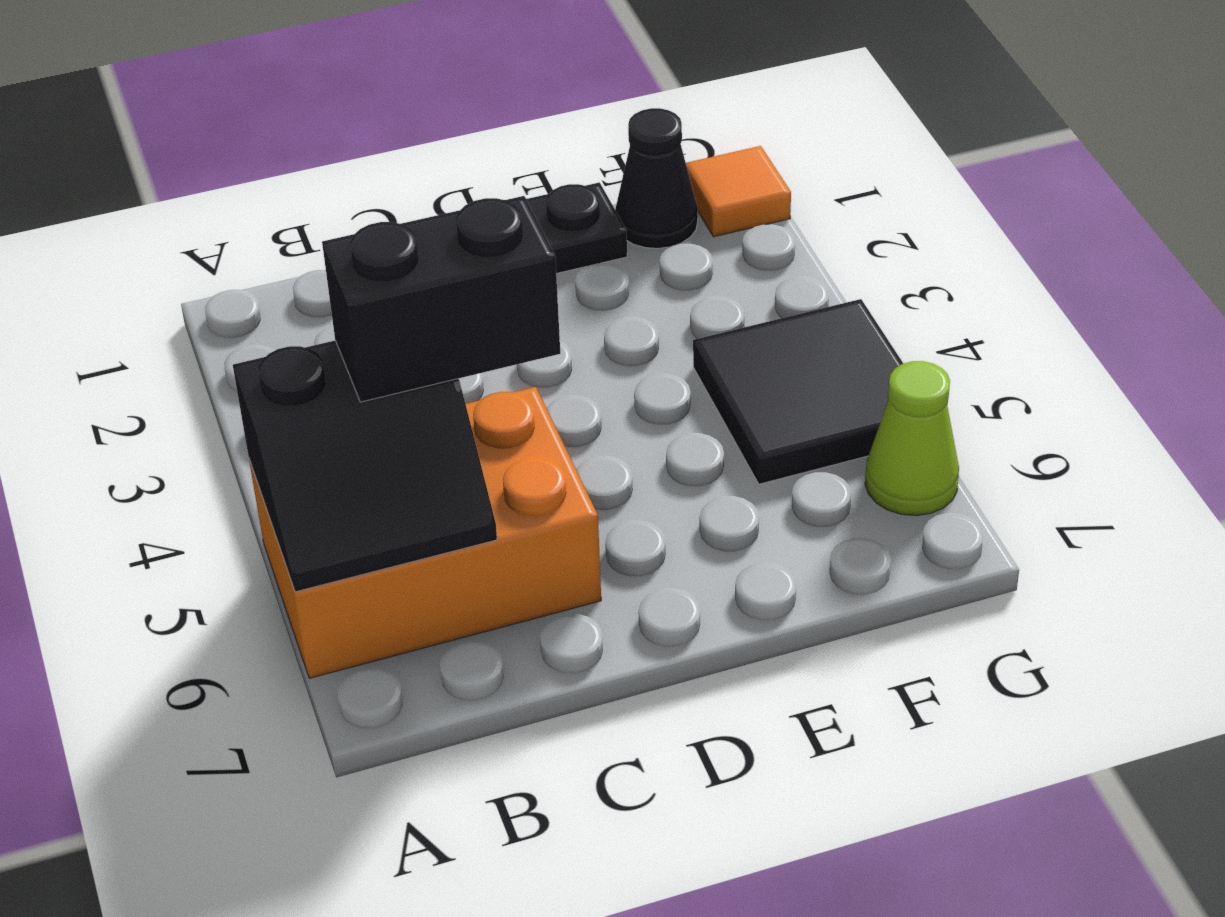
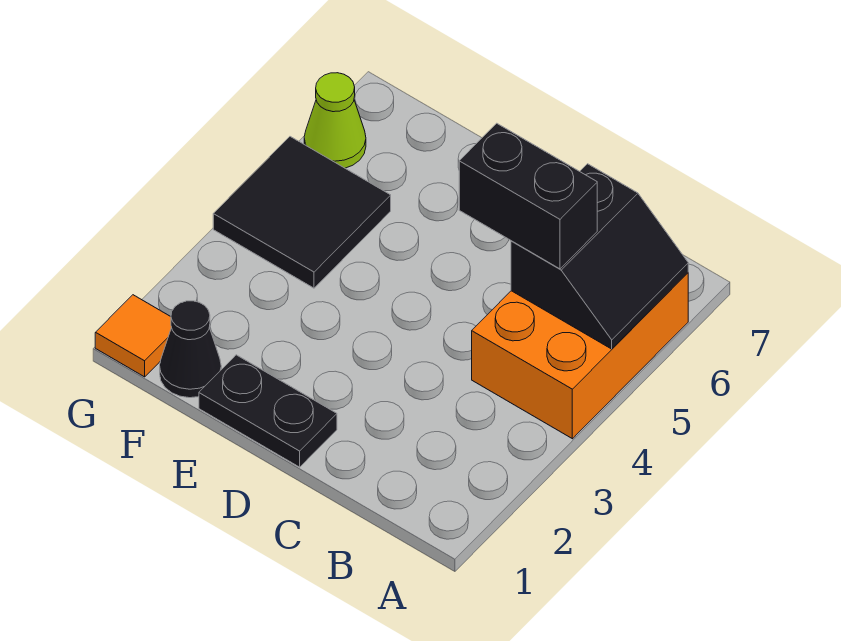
orange 2x3 brick [249,387,601,678] -> orange 2x3 brick turned to [472,273,688,439]
black 2x2 slope [233,340,497,592] -> black 2x2 slope turned to [511,164,688,349]

